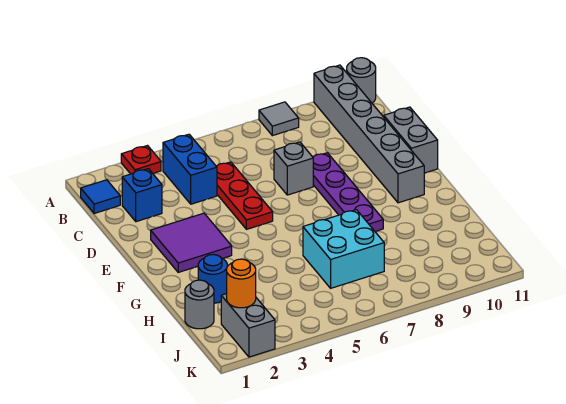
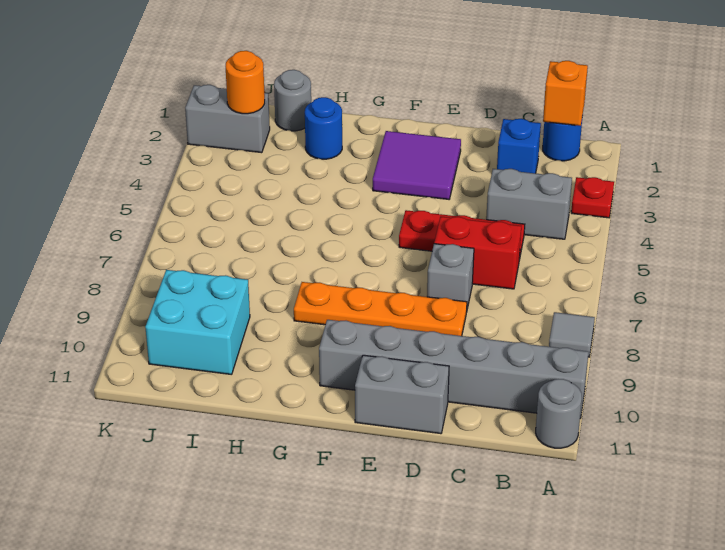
blue 1x1 tile [81,180,120,213] -> blue 1x1 round brick [543,121,582,161]
none -> orange 1x1 brick [543,61,588,126]
blue 1x2 brick [163,134,217,204] -> grey 1x2 brick [486,169,572,239]
none -> red 1x2 brick [434,217,521,289]
purple 1x4 plate [313,153,383,232] -> orange 1x4 plate [294,282,467,336]
cyan 2x2 brick [303,210,384,288] -> cyan 2x2 brick moved to [145,270,250,375]

